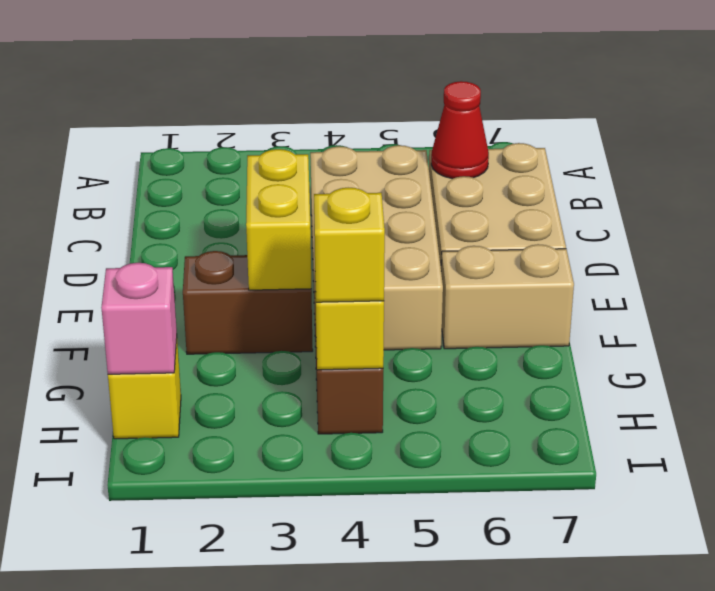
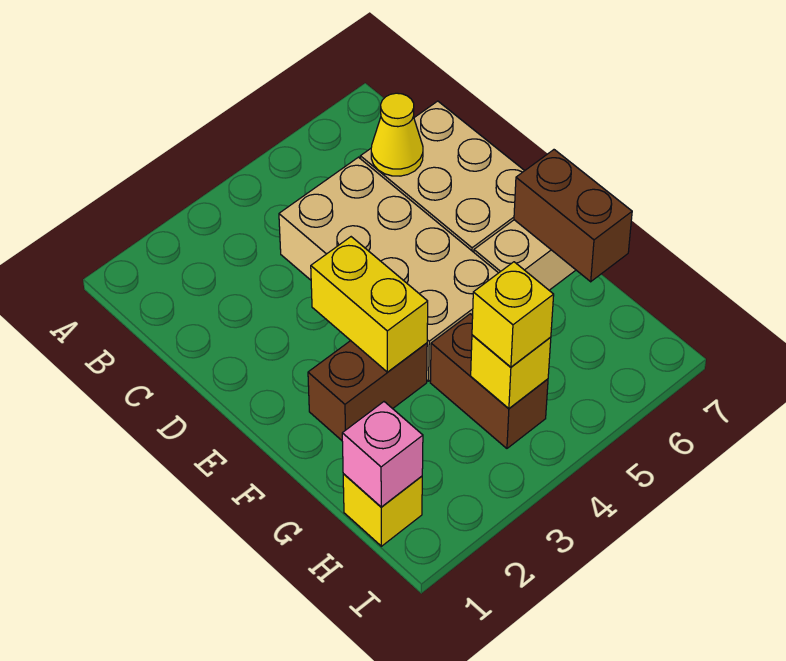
red 1x1 cone [431,81,489,179] -> yellow 1x1 cone [371,93,423,176]
none -> brown 1x2 brick [514,150,632,282]

